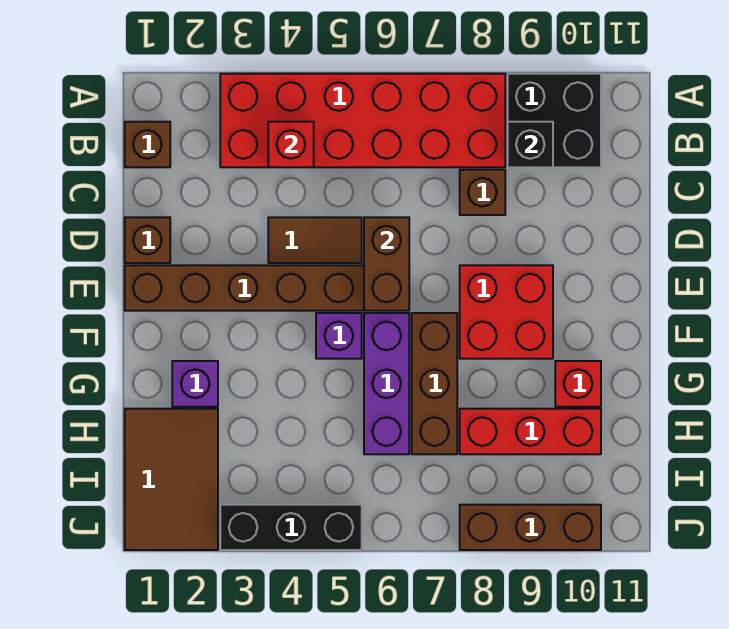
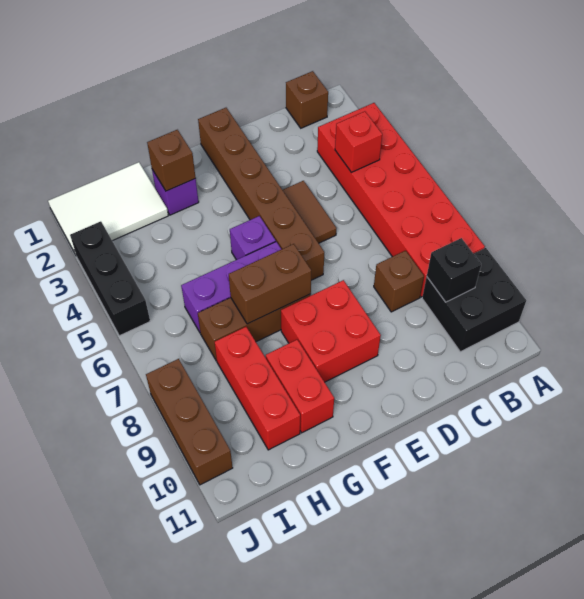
brown 1x1 brick [125,217,170,263] -> brown 1x1 brick moved to [147,130,196,191]
brown 1x2 brick [364,217,409,311] -> brown 1x2 brick moved to [229,244,311,324]
red 1x1 brick [555,361,601,407] -> red 1x2 brick [266,340,334,433]
brown 2x3 tile [125,409,218,550] -> white 2x3 tile [48,162,168,255]

